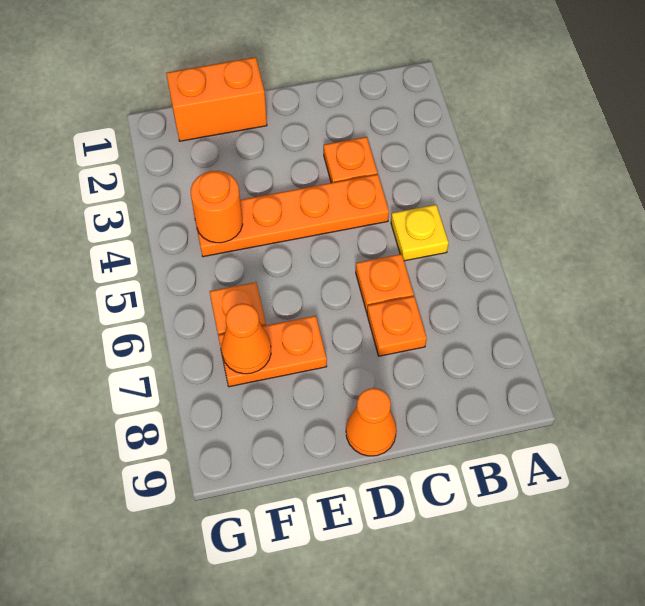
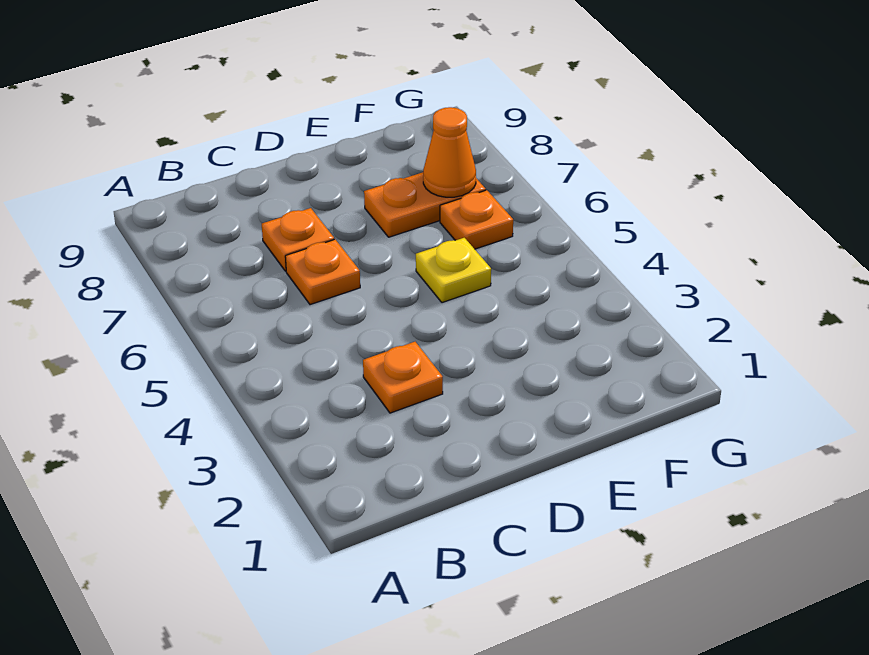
yellow 1x1 plate [391,205,449,261] -> yellow 1x1 plate moved to [416,238,491,303]
orange 1x4 plate [193,174,389,257] -> none
orange 1x1 cone [346,388,397,456] -> none
orange 1x2 brick [166,57,267,141] -> none
orange 1x1 round brick [191,171,243,243] -> none

